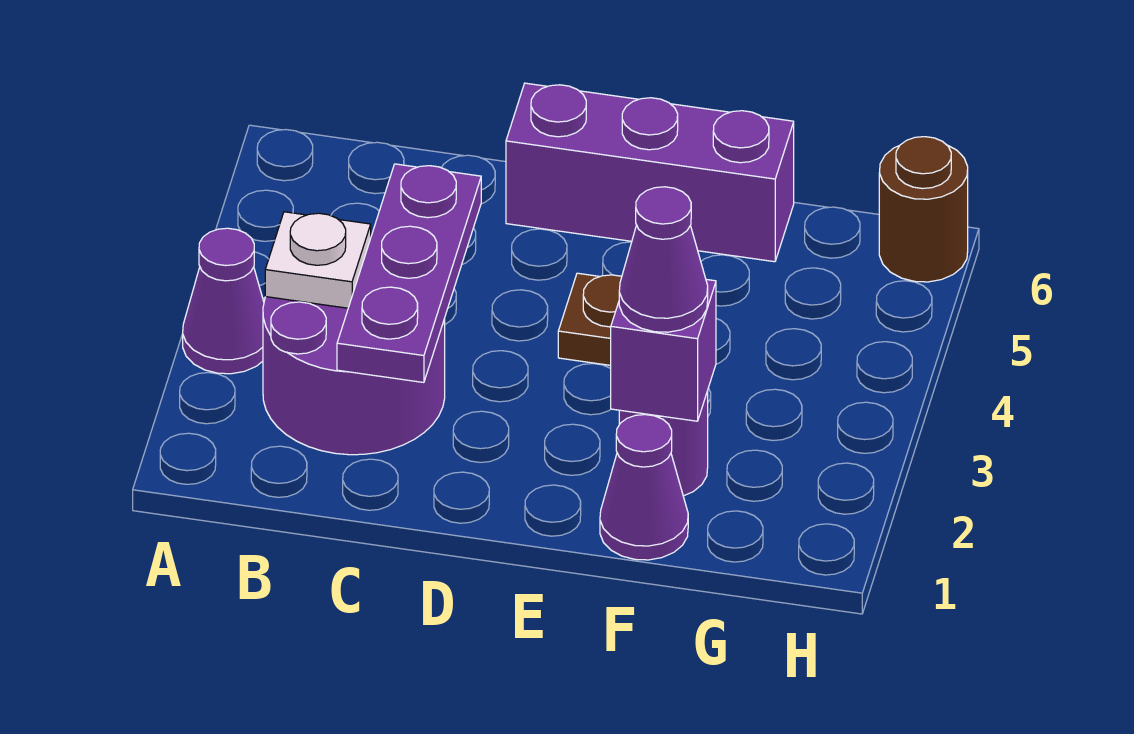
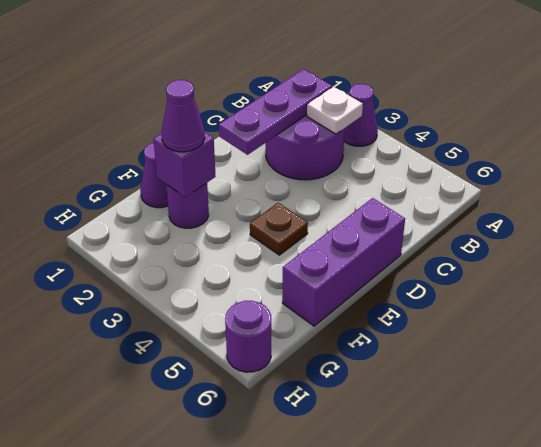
purple 1x3 plate [337,164,481,382] -> purple 1x3 plate turned to [219,69,332,155]
brown 1x1 round brick [879,137,968,282] -> purple 1x1 round brick [225,301,271,372]

